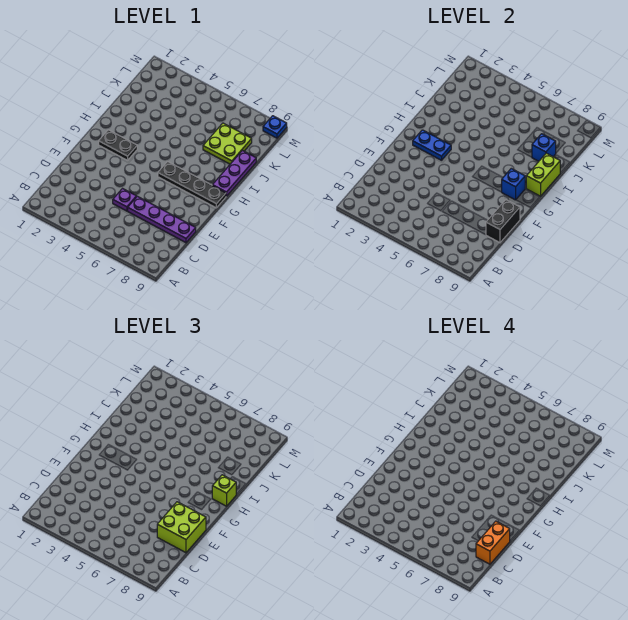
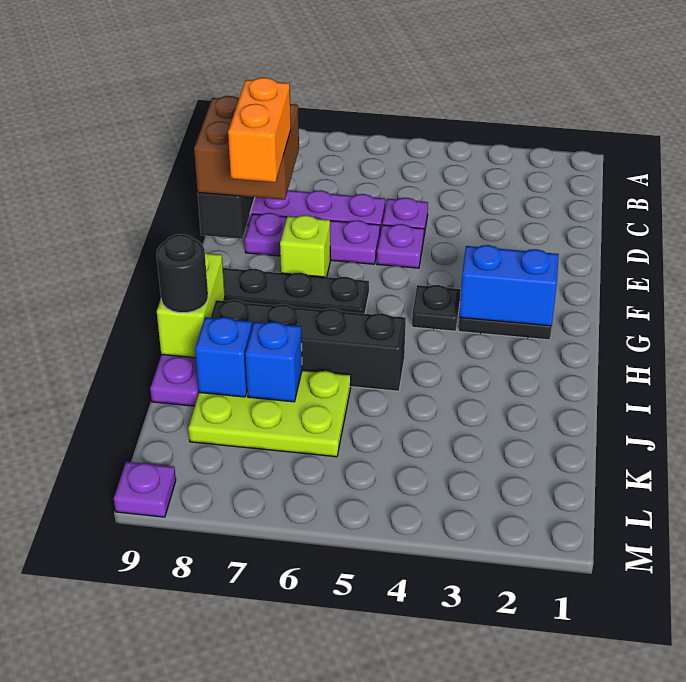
orange 1x2 brick [476,521,510,564] -> orange 1x2 brick moved to [228,77,291,182]
lime 2x2 brick [157,502,206,553] -> brown 2x2 brick [194,96,299,200]
none -> purple 1x1 plate [377,224,424,268]
none -> purple 1x3 plate [245,213,380,264]
blue 1x2 plate [413,130,451,160] -> blue 1x2 brick [459,245,559,326]
none -> black 1x1 plate [412,285,461,331]
blue 1x1 brick [502,169,525,200] -> blue 1x1 brick moved to [245,322,302,402]
lime 1x1 brick [212,475,236,506] -> lime 1x1 brick moved to [280,215,330,277]
none -> black 1x4 brick [210,300,406,391]
none -> black 1x1 round brick [157,234,208,313]
lime 2x2 plate [203,123,252,164] -> lime 2x3 plate [188,370,351,457]
blue 1x1 plate [263,116,287,138] -> purple 1x1 plate [114,462,176,517]

